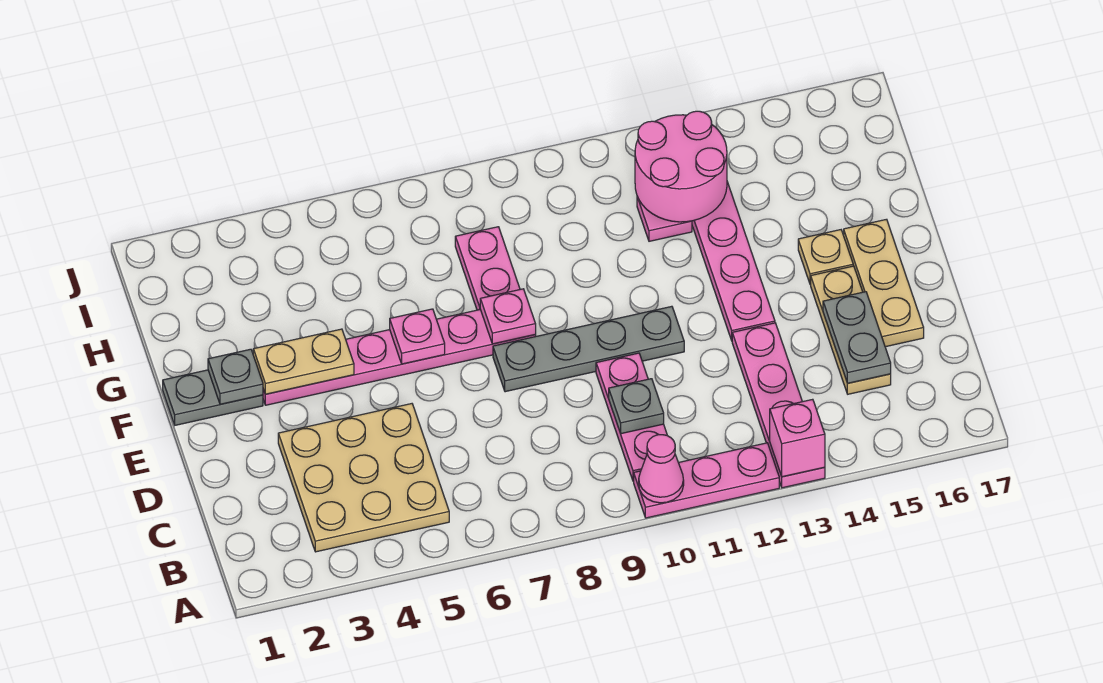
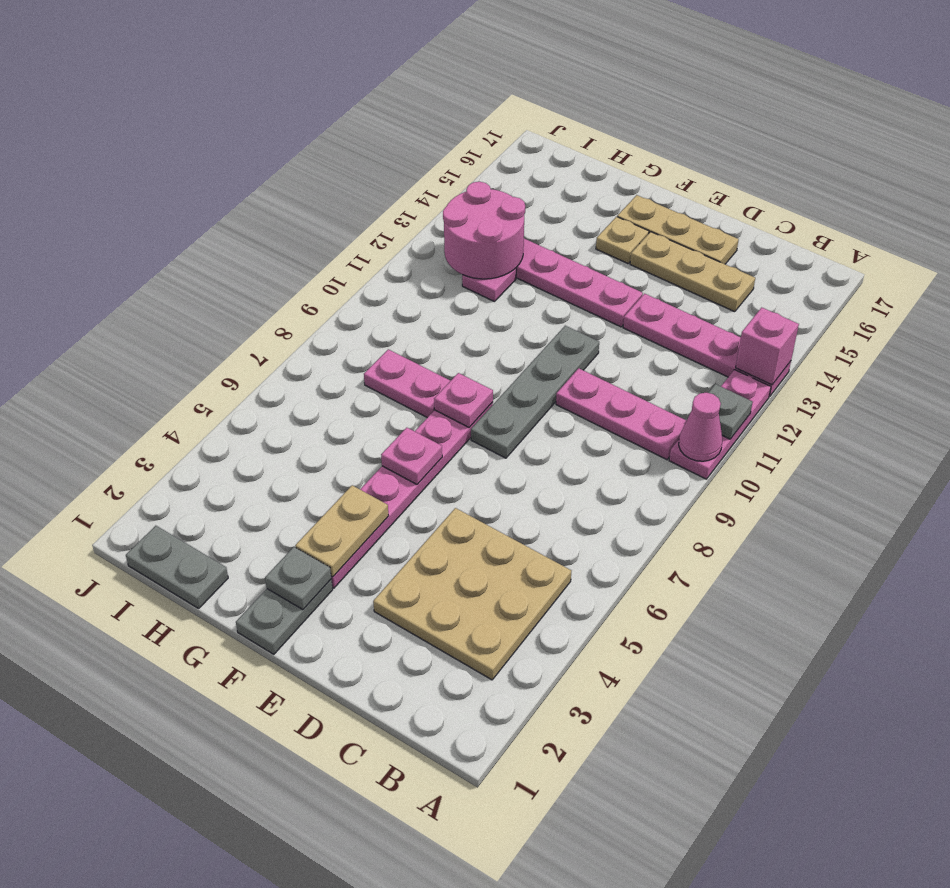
grey 1x1 plate [609,379,664,434] -> grey 1x1 plate moved to [709,384,753,439]
grey 1x2 plate [823,292,891,383] -> grey 1x2 plate moved to [126,526,228,608]

